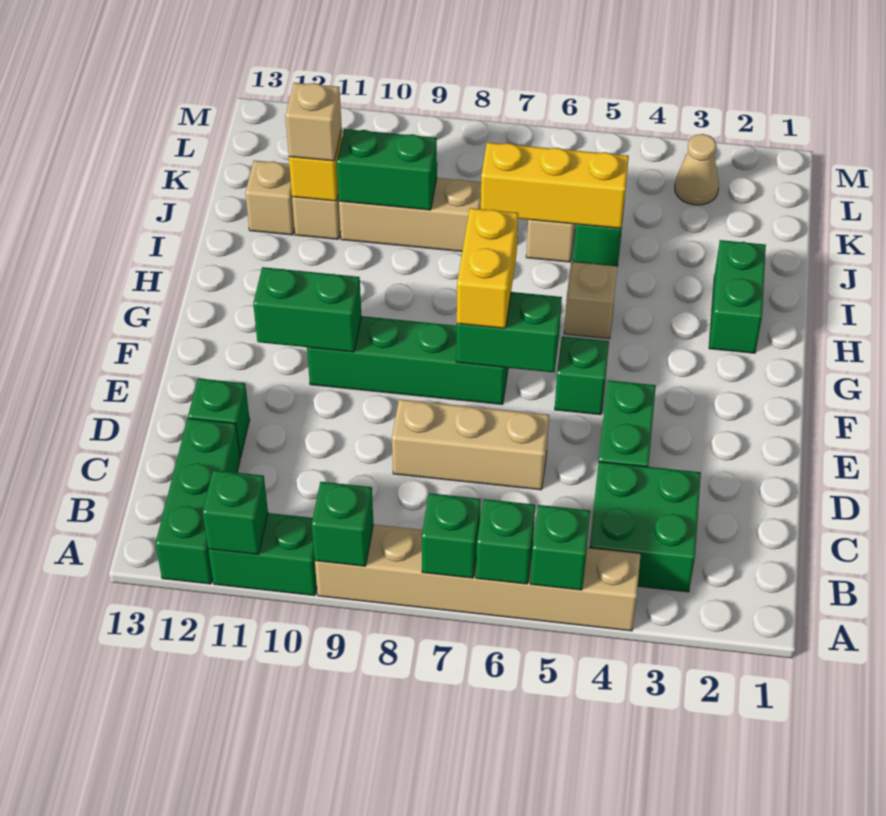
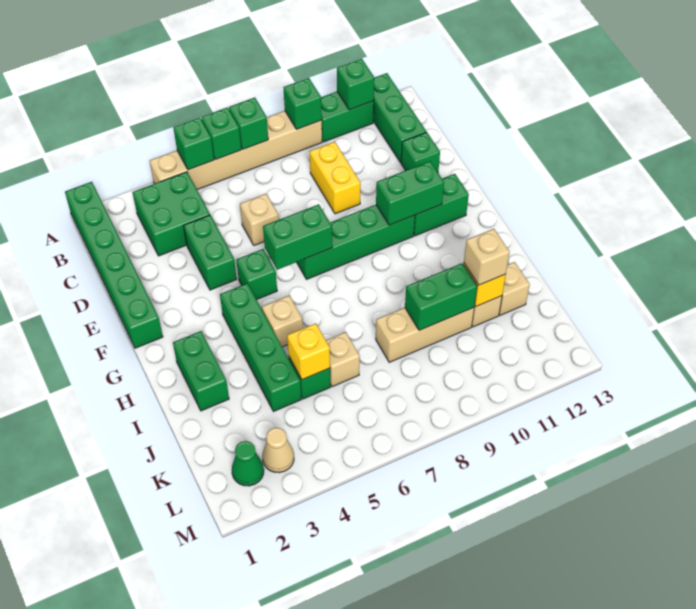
none -> green 1x6 brick [65,182,163,348]
tan 1x3 brick [392,399,549,490] -> tan 1x1 brick [240,194,279,245]
yellow 1x2 brick [457,208,518,328] -> yellow 1x2 brick moved to [310,142,360,214]
none -> green 1x2 brick [414,174,469,236]
none -> green 1x4 brick [220,283,301,412]
yellow 1x3 brick [481,142,629,228] -> yellow 1x1 brick [287,323,330,380]
none -> green 1x1 cone [232,441,264,486]

